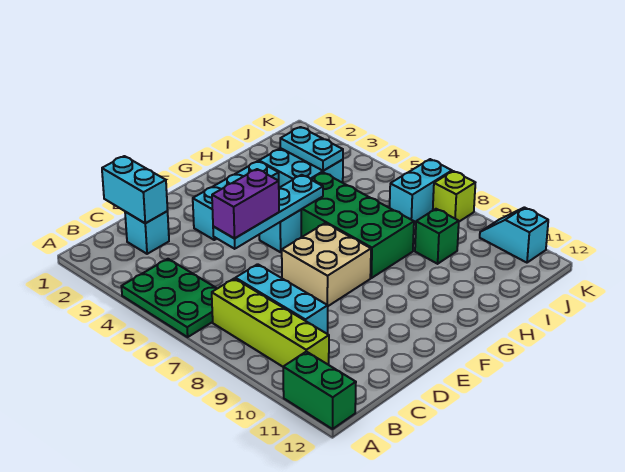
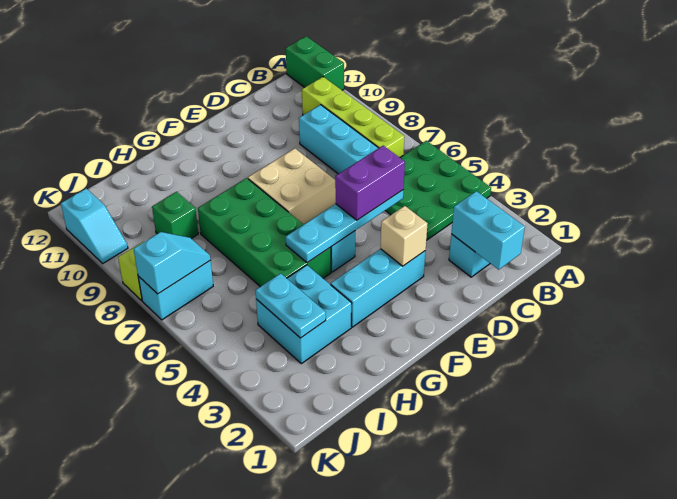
green 2x3 plate [121,259,217,337] -> green 3x3 plate [385,141,491,240]
none -> tan 1x1 brick [380,206,428,266]
none -> cyan 1x2 slope [134,232,210,294]

